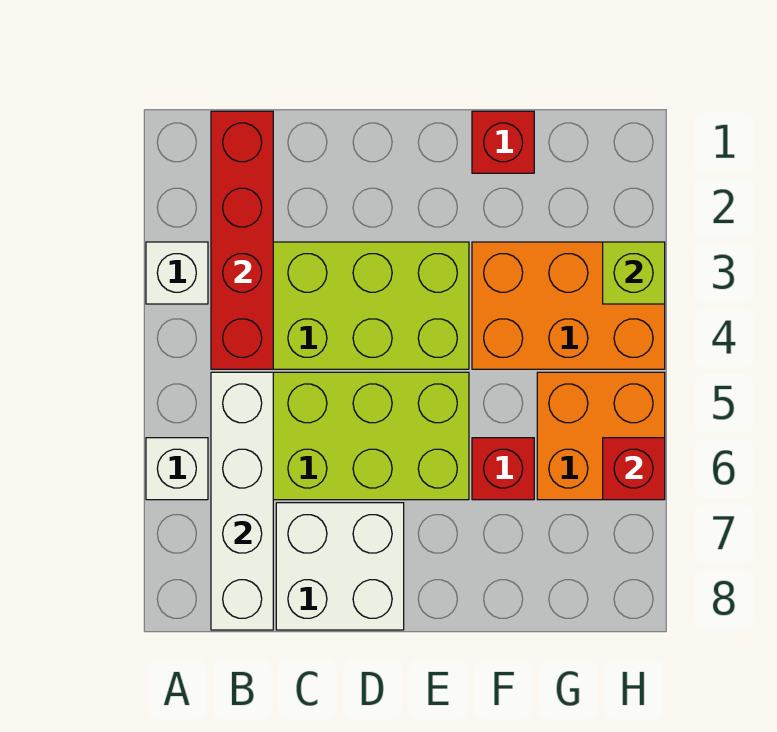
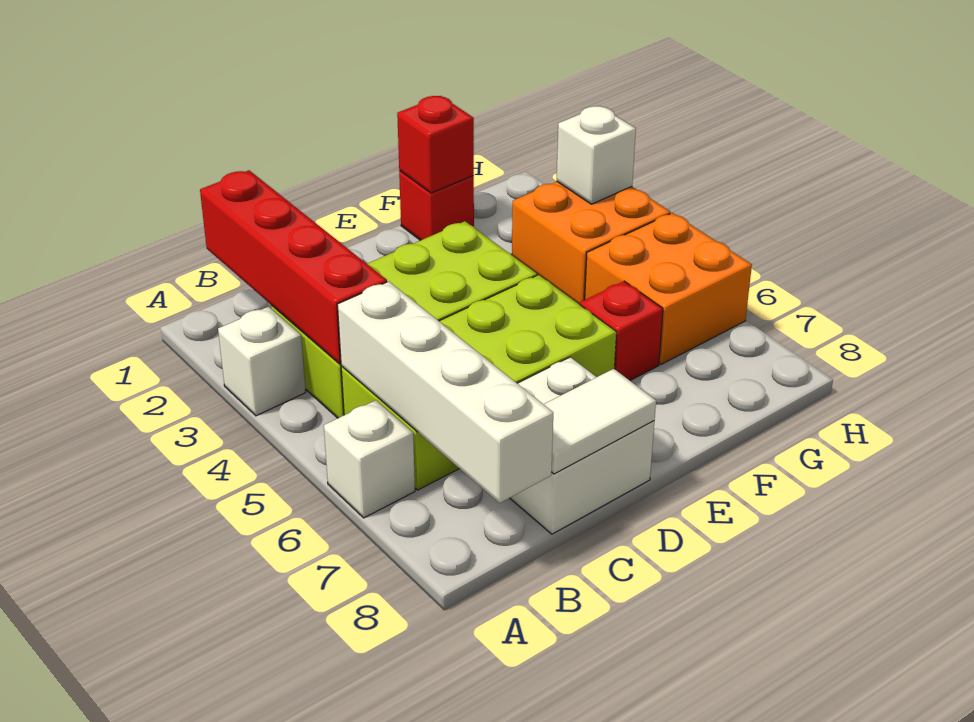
none -> white 1x2 tile [544,369,656,474]
orange 2x3 brick [472,242,665,369] -> orange 2x2 brick [512,182,671,305]
lime 1x1 brick [603,242,665,304] -> white 1x1 brick [557,106,636,204]
red 1x1 brick [603,438,665,500] -> red 1x1 brick moved to [397,96,474,193]

